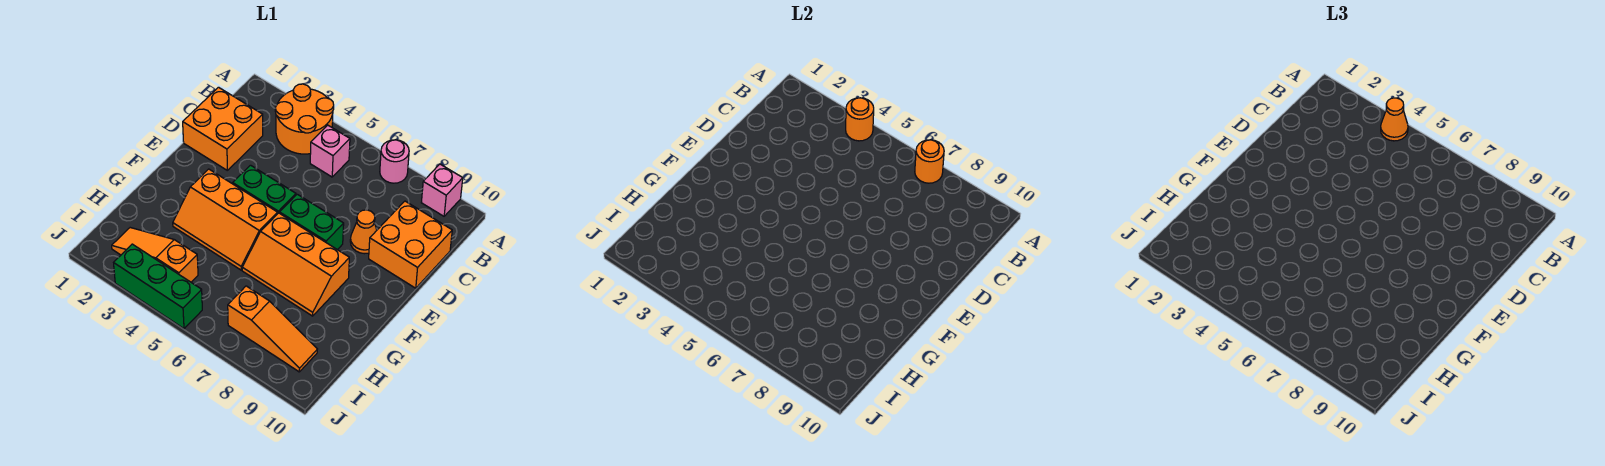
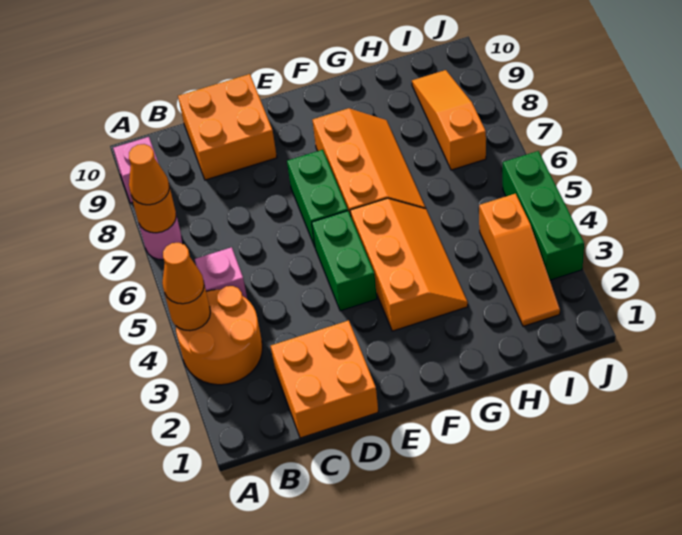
orange 1x1 cone [350,210,377,254] -> orange 1x1 cone moved to [129,144,169,205]

